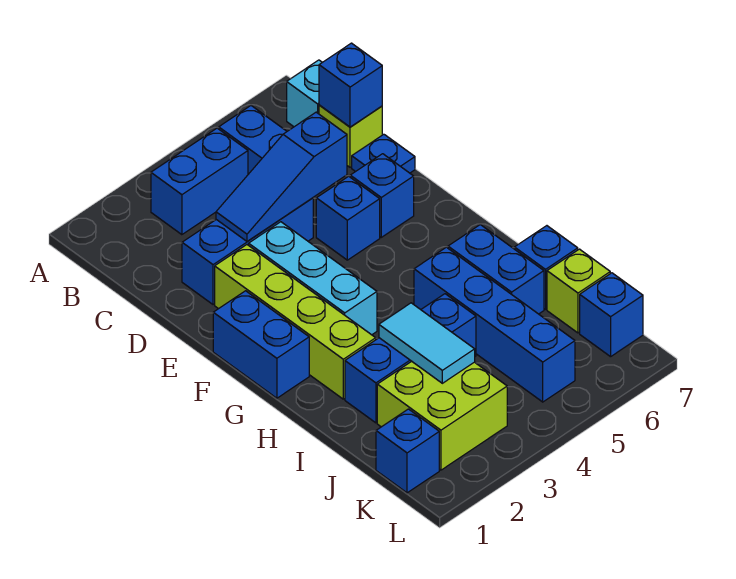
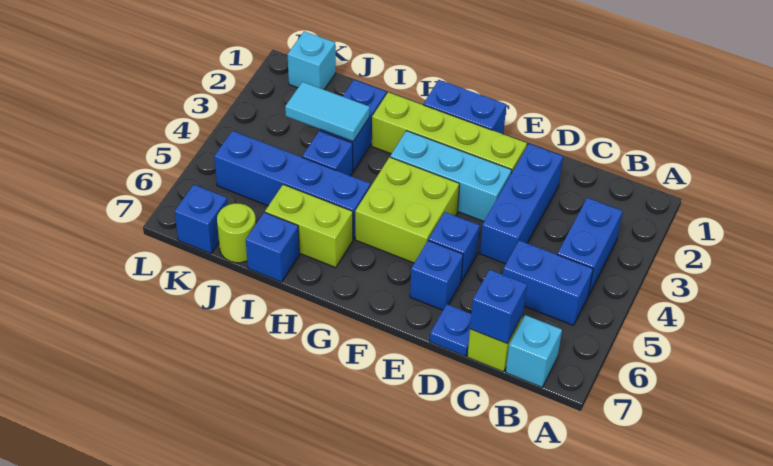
blue 1x3 slope [216,112,347,241] -> none
blue 1x2 brick [448,225,544,314] -> lime 1x2 brick [265,185,353,267]
lime 2x2 brick [377,361,507,470] -> lime 2x2 brick moved to [355,157,459,263]
lime 1x1 brick [547,249,610,333] -> lime 1x1 round brick [217,204,256,263]
blue 1x1 brick [376,409,439,493] -> cyan 1x1 brick [288,31,336,90]

